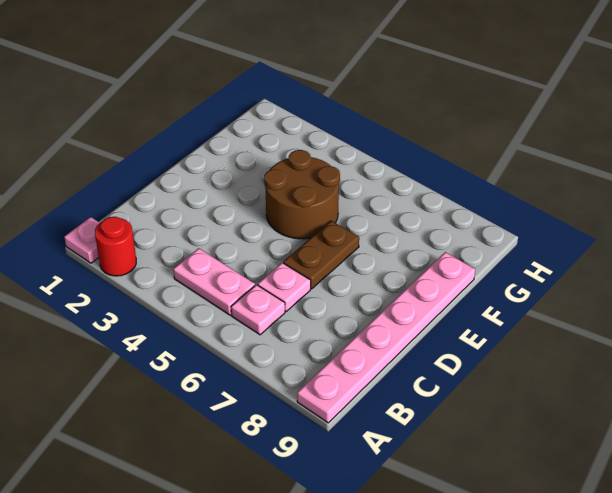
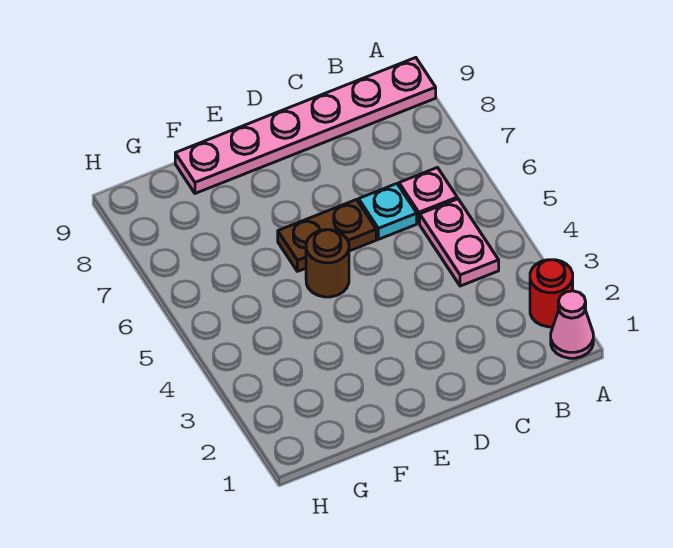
pink 1x1 plate [64,217,99,263] -> pink 1x1 cone [551,291,593,358]
pink 1x1 plate [258,263,311,311] -> cyan 1x1 plate [359,184,417,239]
brown 2x2 round brick [264,150,340,239] -> brown 1x1 round brick [306,230,349,297]

